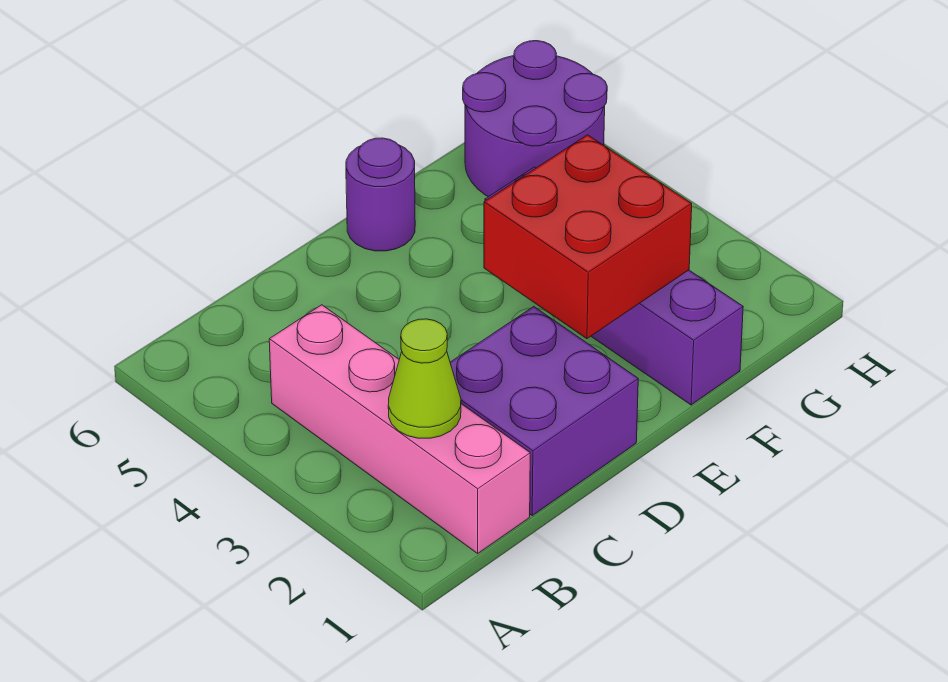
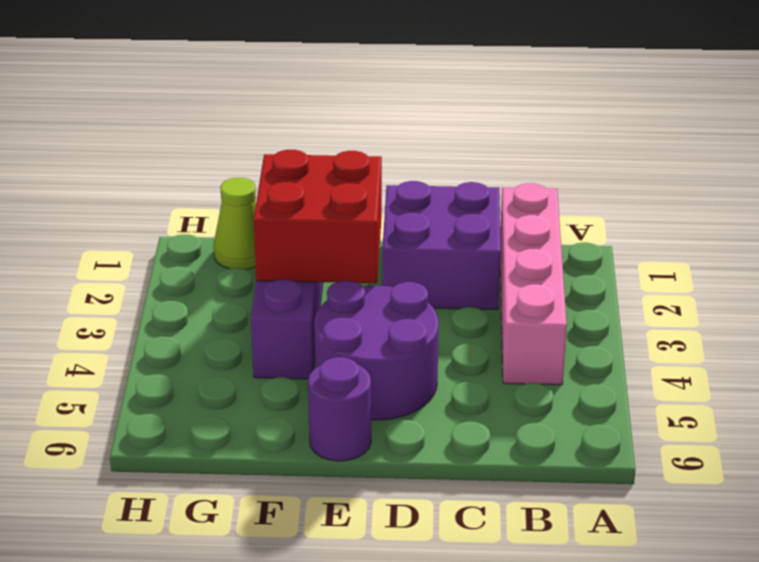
lime 1x1 cone [388,319,461,438] -> lime 1x1 cone moved to [214,178,256,269]
purple 2x2 round brick [463,41,607,197] -> purple 2x2 round brick moved to [314,281,439,420]

